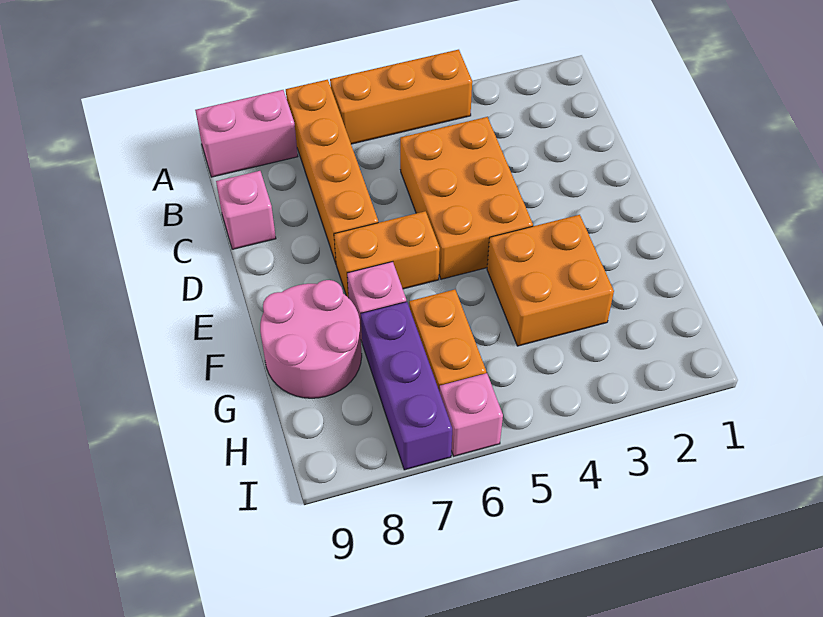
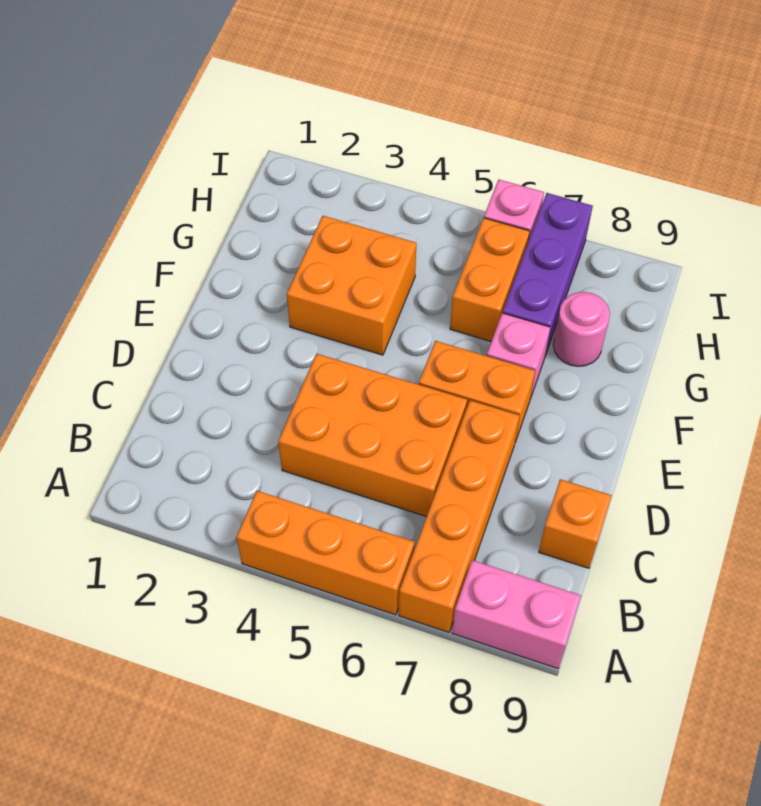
orange 2x3 brick [400,117,533,279] -> orange 2x3 brick turned to [278,354,467,517]
pink 1x1 brick [216,171,276,249] -> orange 1x1 brick [539,479,612,568]
pink 2x2 round brick [260,280,362,398] -> pink 1x1 round brick [553,292,610,366]

